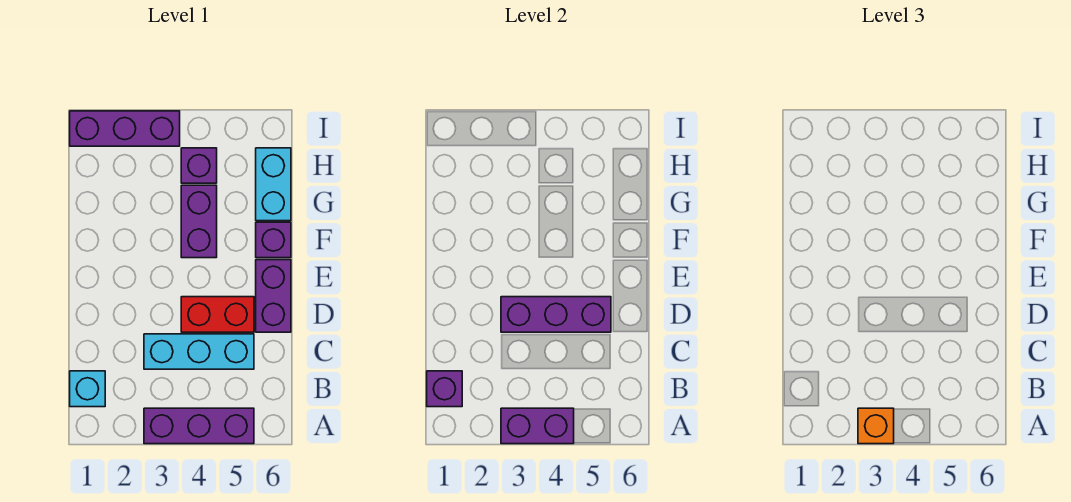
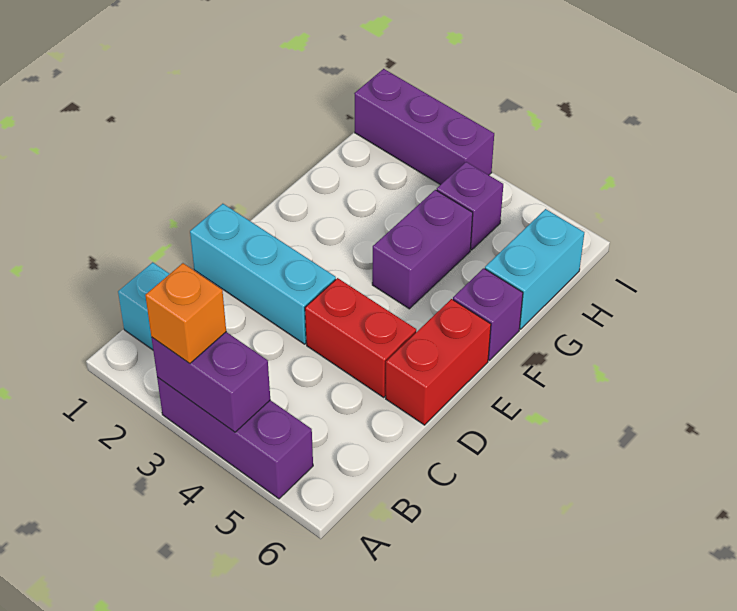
purple 1x1 brick [427,371,462,407] -> none
cyan 1x3 brick [144,334,254,369] -> cyan 1x3 brick moved to [190,204,336,344]
purple 1x3 brick [501,297,611,332] -> none
purple 1x2 brick [256,260,291,332] -> red 1x2 brick [386,299,491,425]

